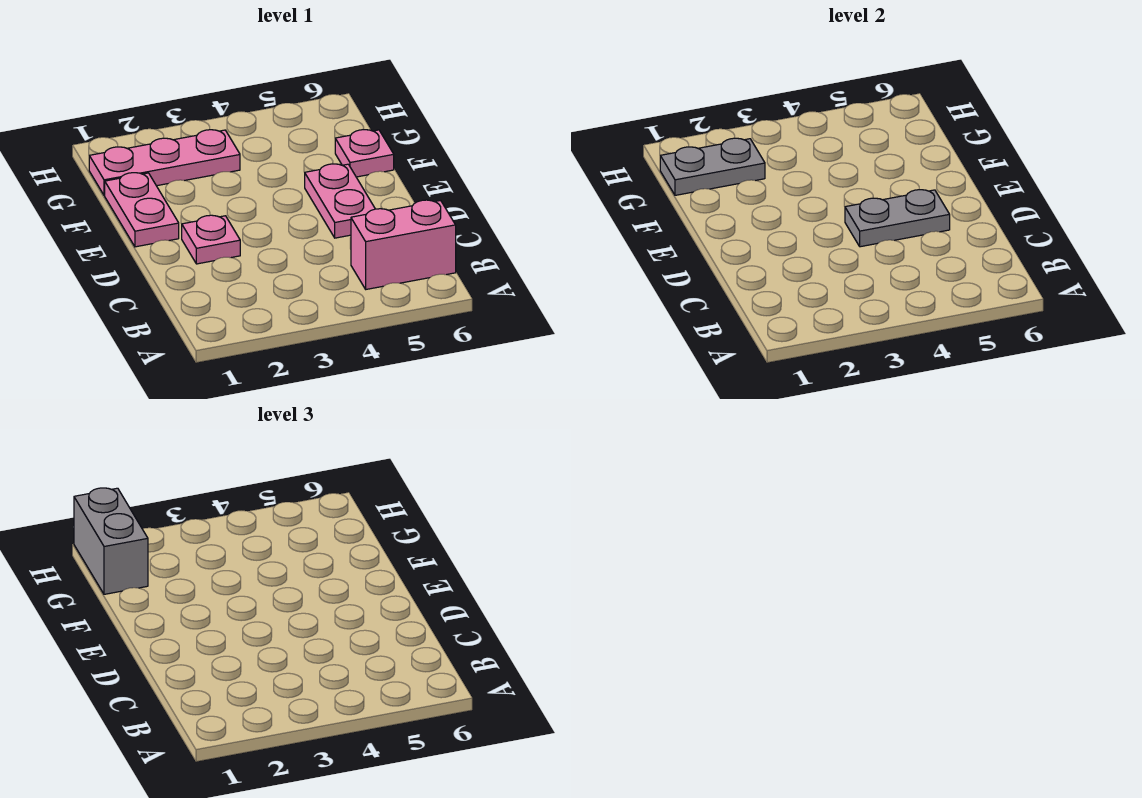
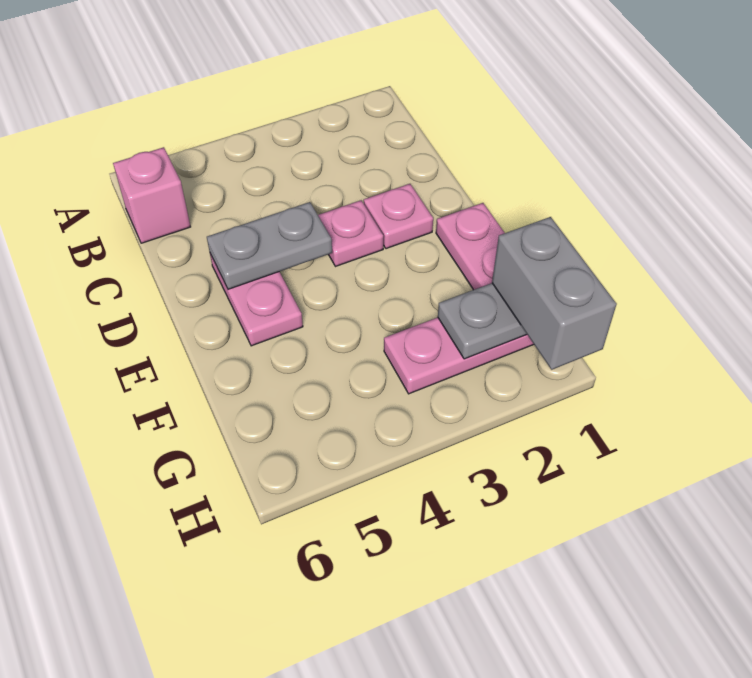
pink 1x2 brick [351,200,456,289] -> pink 1x1 brick [113,147,191,243]
pink 1x1 plate [335,129,394,177] -> pink 1x1 plate moved to [318,200,383,267]

